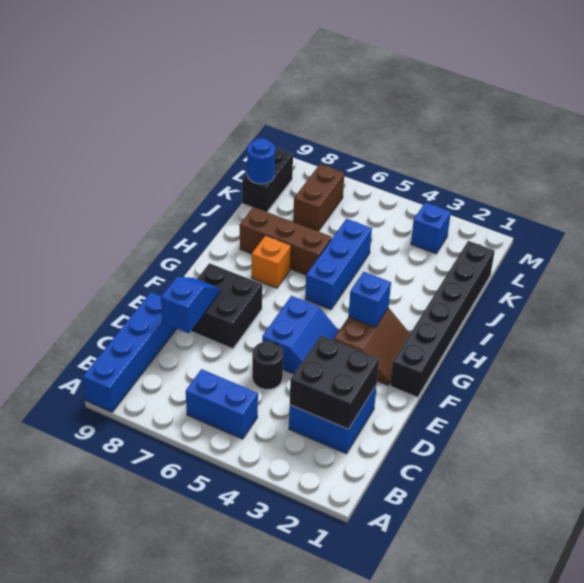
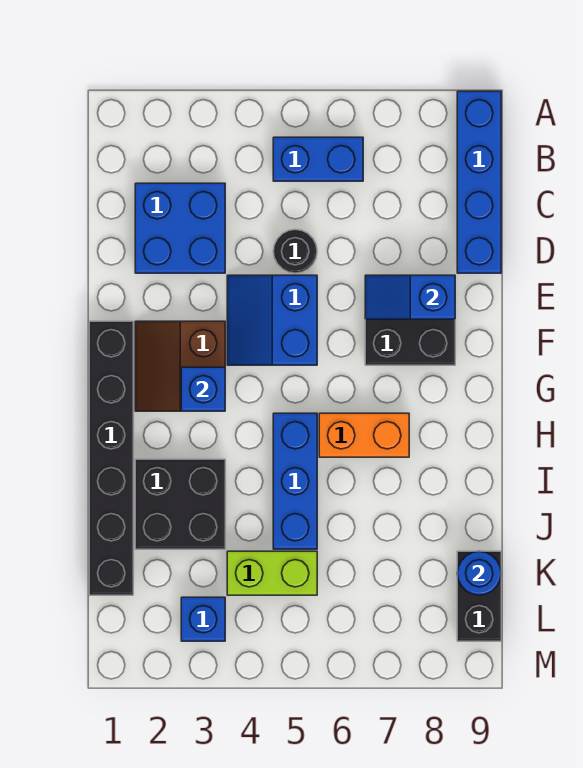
black 2x2 brick [290,335,379,429] -> black 2x2 brick moved to [135,459,225,549]
blue 1x2 slope [161,277,220,333] -> blue 1x2 slope turned to [365,275,455,319]
orange 1x1 brick [252,235,291,288] -> orange 1x2 brick [319,413,409,457]
brown 1x3 brick [240,207,332,275] -> none
none -> lime 1x2 brick [227,551,317,595]
brown 1x2 brick [293,164,344,231] -> none

